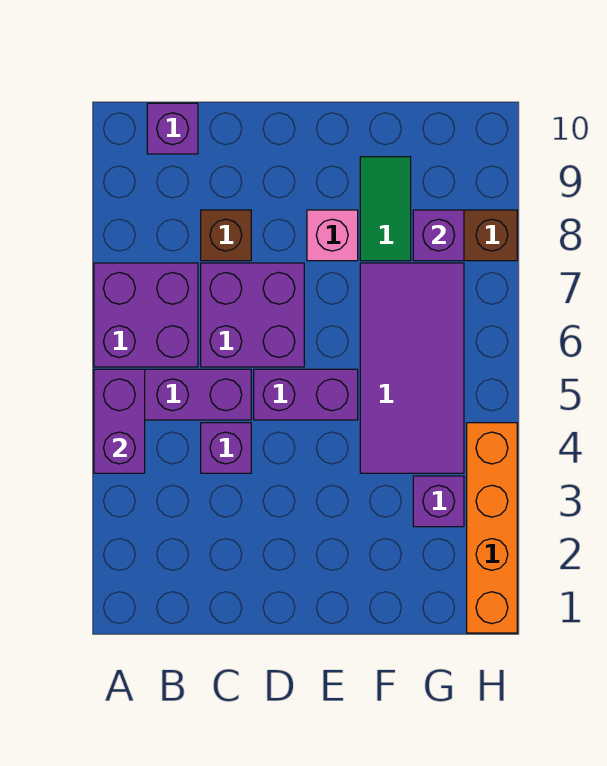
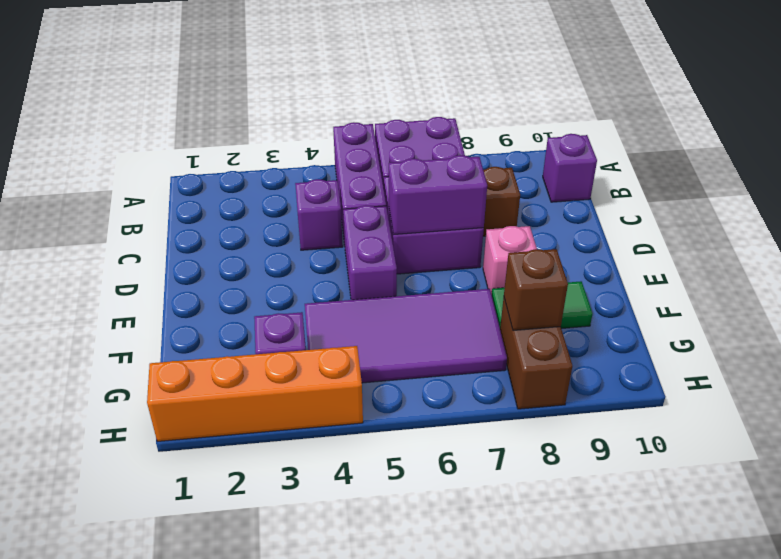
purple 1x2 brick [94,369,145,473] -> purple 1x2 brick moved to [389,155,487,234]
purple 1x1 brick [413,210,464,261] -> brown 1x1 brick [504,249,568,330]

